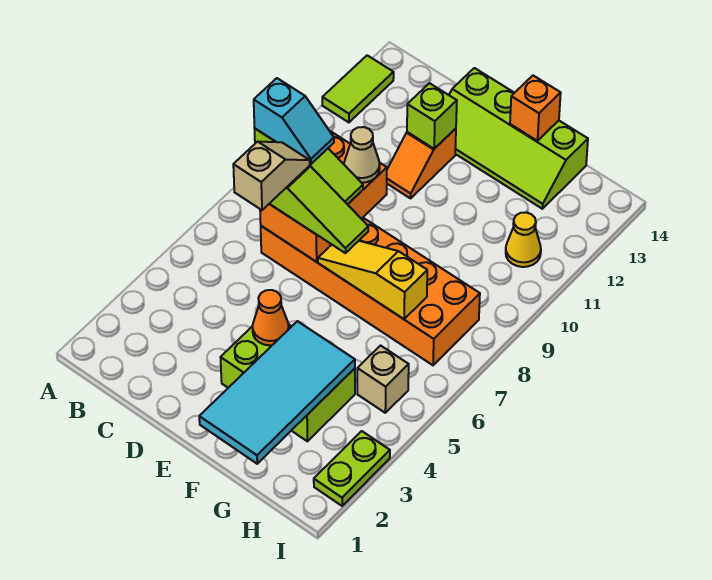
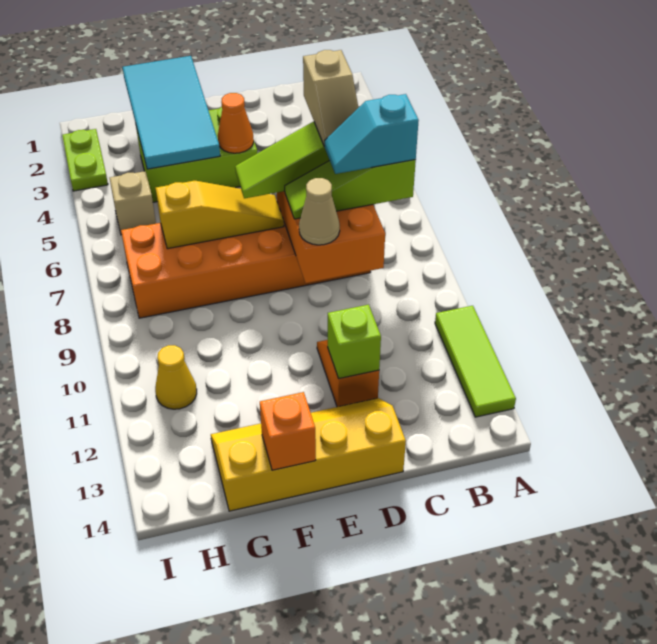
lime 1x2 tile [322,55,394,122] -> lime 1x3 tile [435,306,516,417]
lime 2x4 slope [449,68,588,209] -> yellow 2x4 slope [211,398,406,511]

